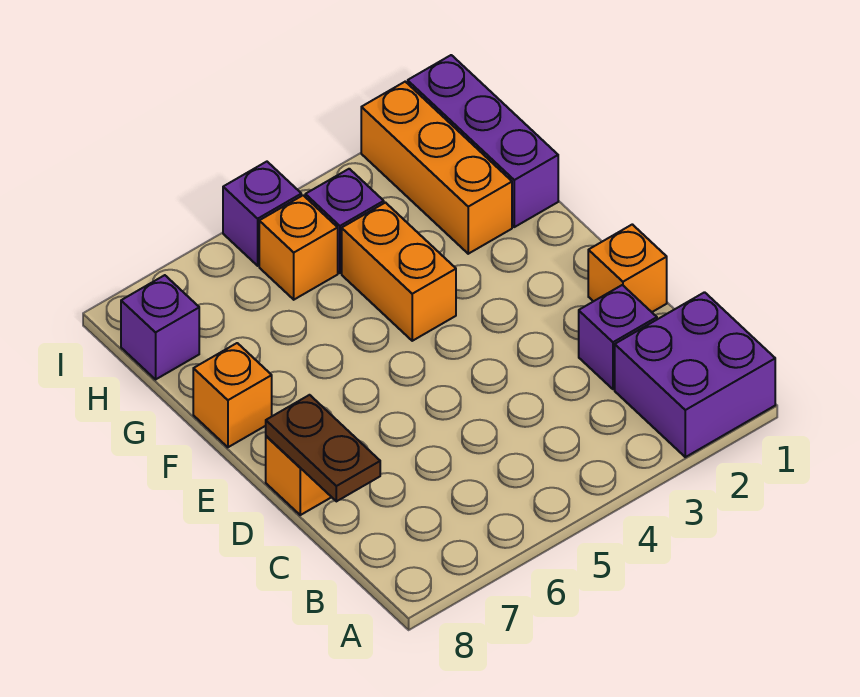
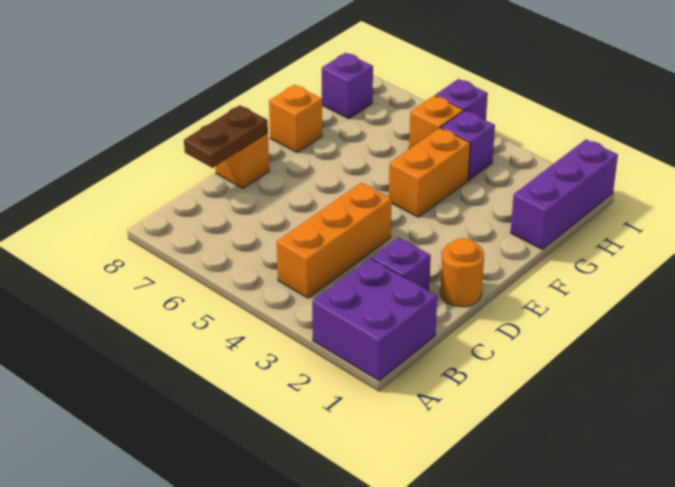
orange 1x1 brick [588,224,667,312] -> orange 1x1 round brick [440,238,484,307]
orange 1x3 brick [361,82,512,254] -> orange 1x3 brick moved to [277,183,392,298]

